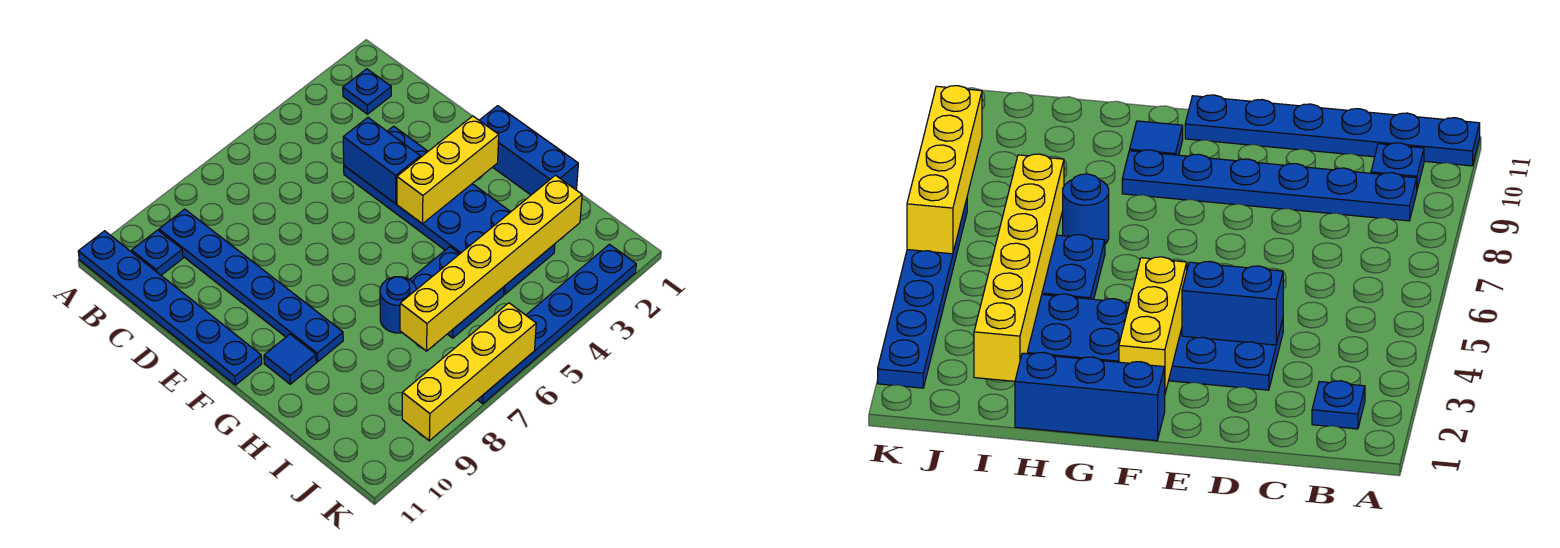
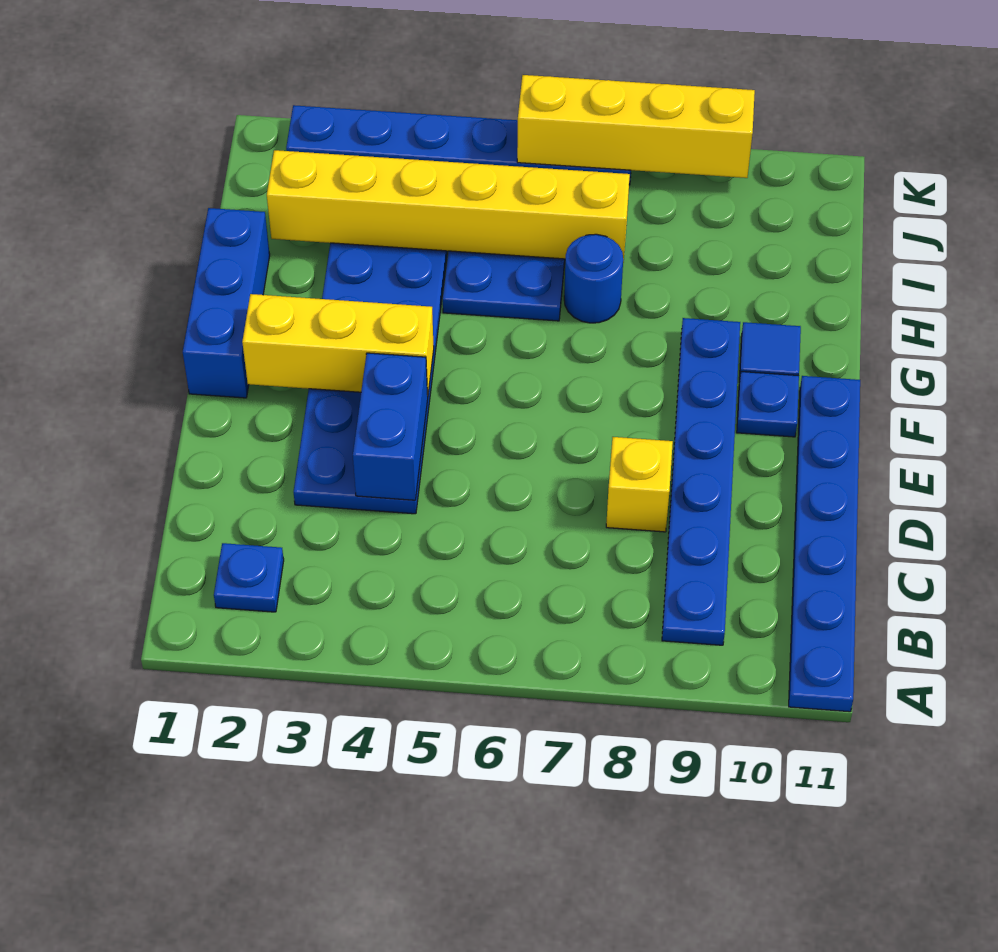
blue 1x1 plate [132,230,183,275] -> blue 1x1 plate moved to [737,372,799,437]
none -> yellow 1x1 brick [606,437,673,532]

